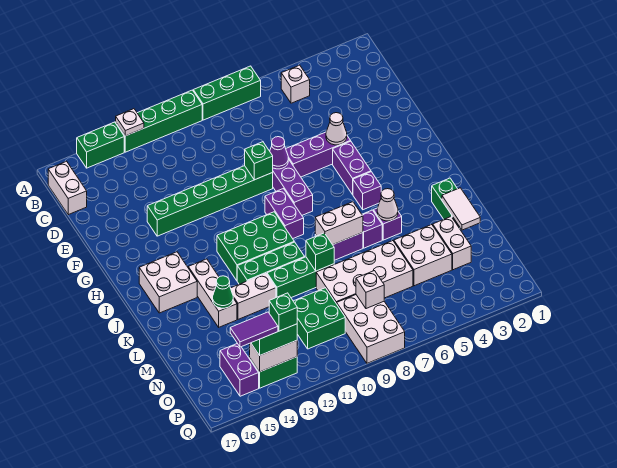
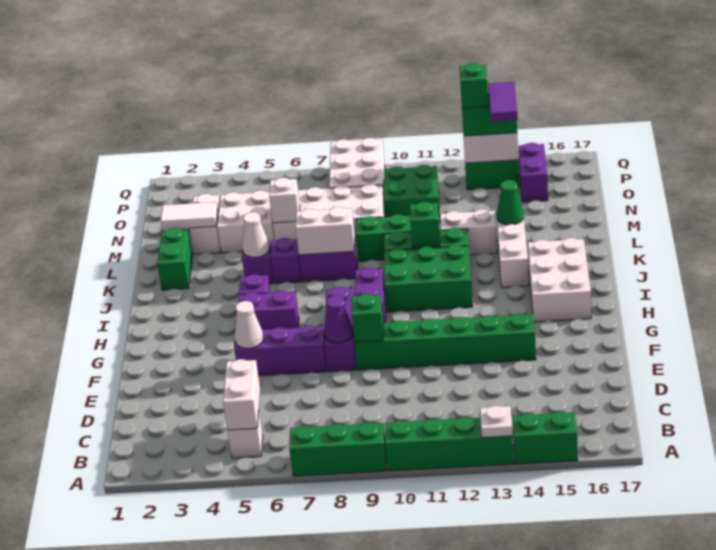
white 1x2 brick [48,161,87,215] -> white 1x2 brick moved to [223,359,260,430]
purple 1x2 brick [333,141,371,194] -> purple 1x2 brick turned to [238,290,299,330]
white 2x2 brick [139,252,197,313] -> white 2x3 brick [528,238,591,322]
white 1x2 tile [442,188,480,230] -> white 1x2 tile turned to [161,202,218,230]
green 1x1 brick [306,233,334,271] -> green 1x1 brick moved to [410,202,440,248]
white 1x1 brick [356,271,384,309] -> white 1x1 brick moved to [269,178,300,223]
purple 1x2 tile [230,312,278,347] -> purple 1x2 tile turned to [488,82,518,122]

